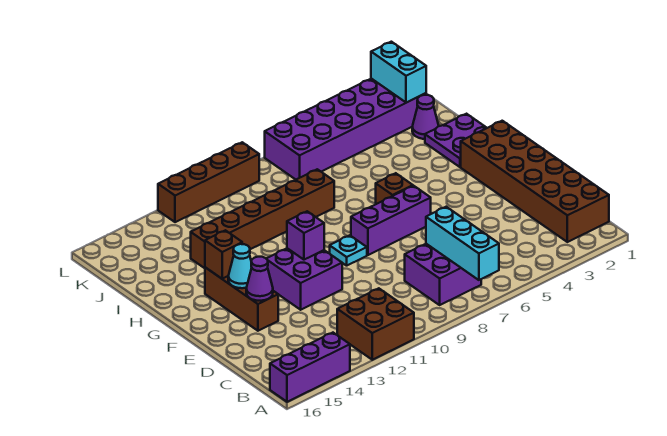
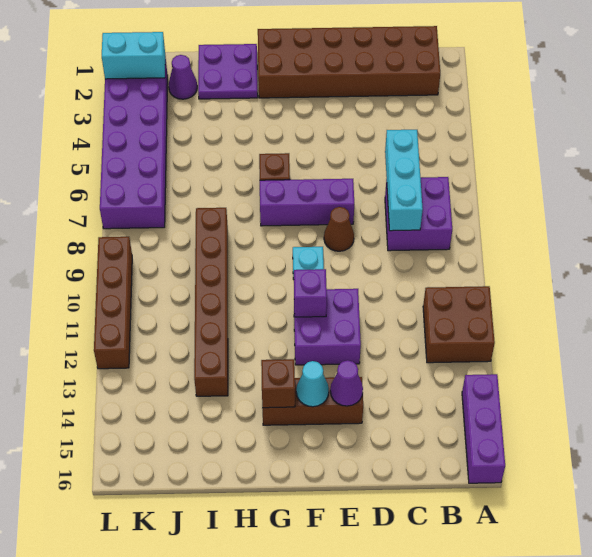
cyan 1x3 brick [426,207,499,280] -> cyan 1x3 brick turned to [385,130,423,231]
none -> brown 1x1 cone [324,207,354,251]
purple 1x3 brick [351,186,431,255] -> purple 1x3 brick turned to [260,179,354,226]

